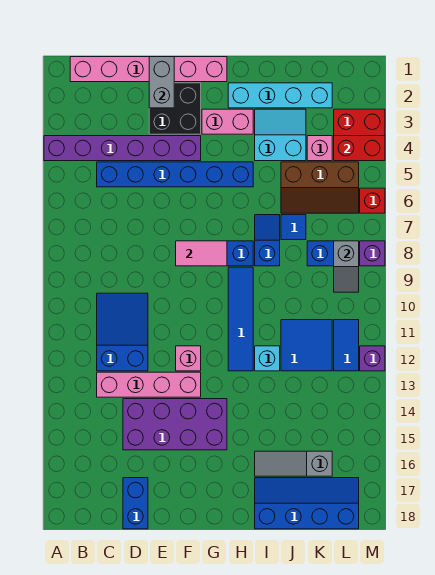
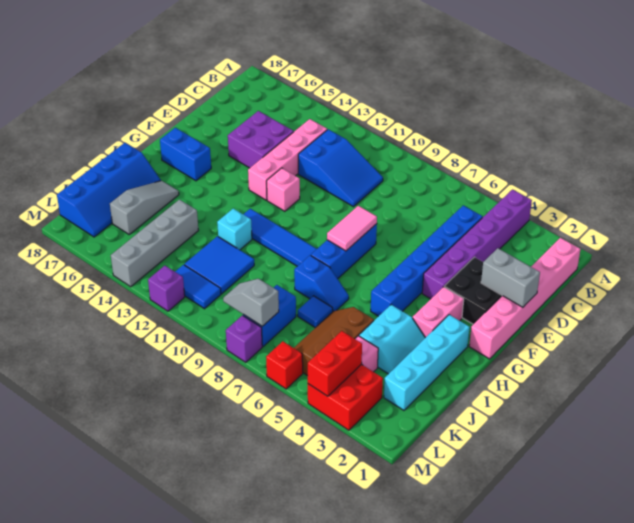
purple 2x4 brick [123,399,227,450] -> purple 2x2 brick [228,111,294,168]
blue 1x2 brick [123,478,148,529] -> blue 1x2 brick moved to [160,128,211,181]
none -> grey 1x4 brick [111,200,198,287]

